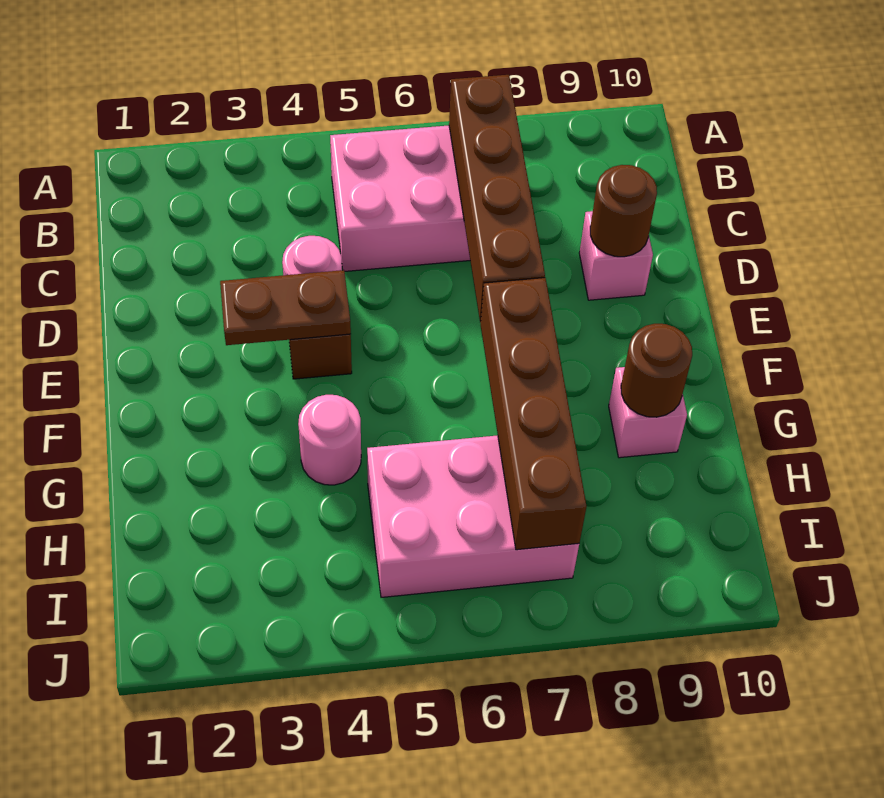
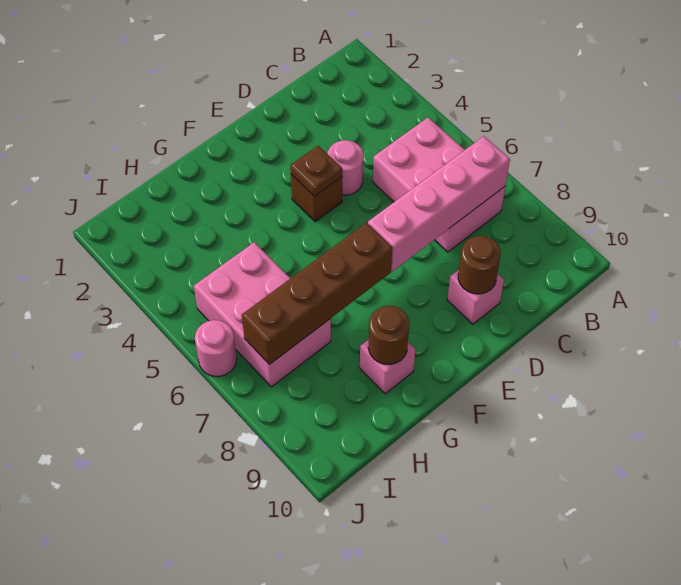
brown 1x4 brick [449,75,545,322] -> pink 1x4 brick [368,136,510,271]
brown 1x2 plate [220,270,351,345] -> brown 1x1 plate [290,146,342,197]
pink 1x1 round brick [298,395,361,485] -> pink 1x1 round brick moved to [195,320,237,377]

